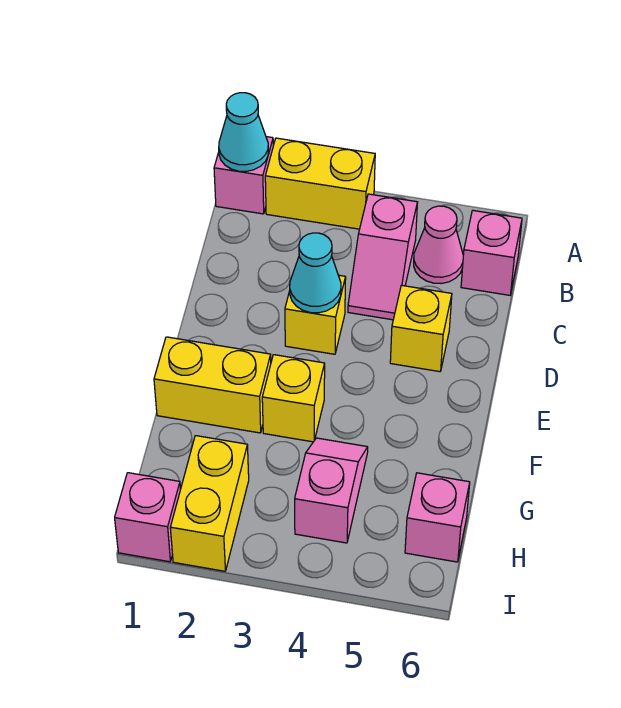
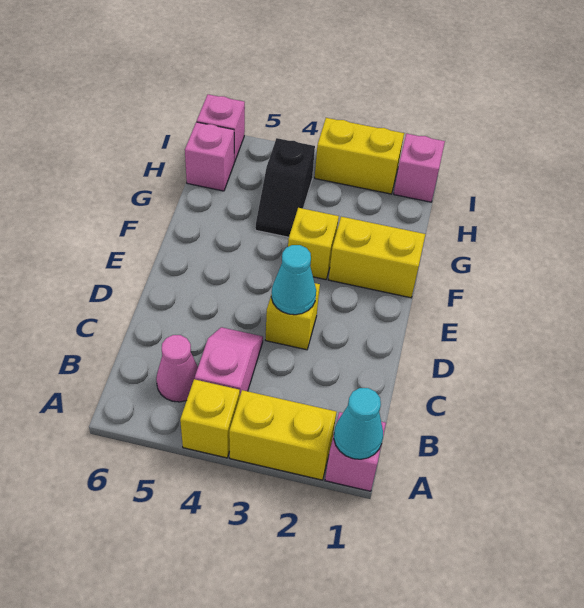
pink 1x1 brick [461,210,522,295] -> pink 1x1 brick moved to [197,94,245,162]
yellow 1x1 brick [390,285,452,372] -> yellow 1x1 brick moved to [180,379,240,458]
pink 1x2 slope [295,438,368,543] -> black 1x2 slope [255,138,315,237]
yellow 1x2 brick [170,436,249,571] -> yellow 1x2 brick turned to [315,118,404,194]

